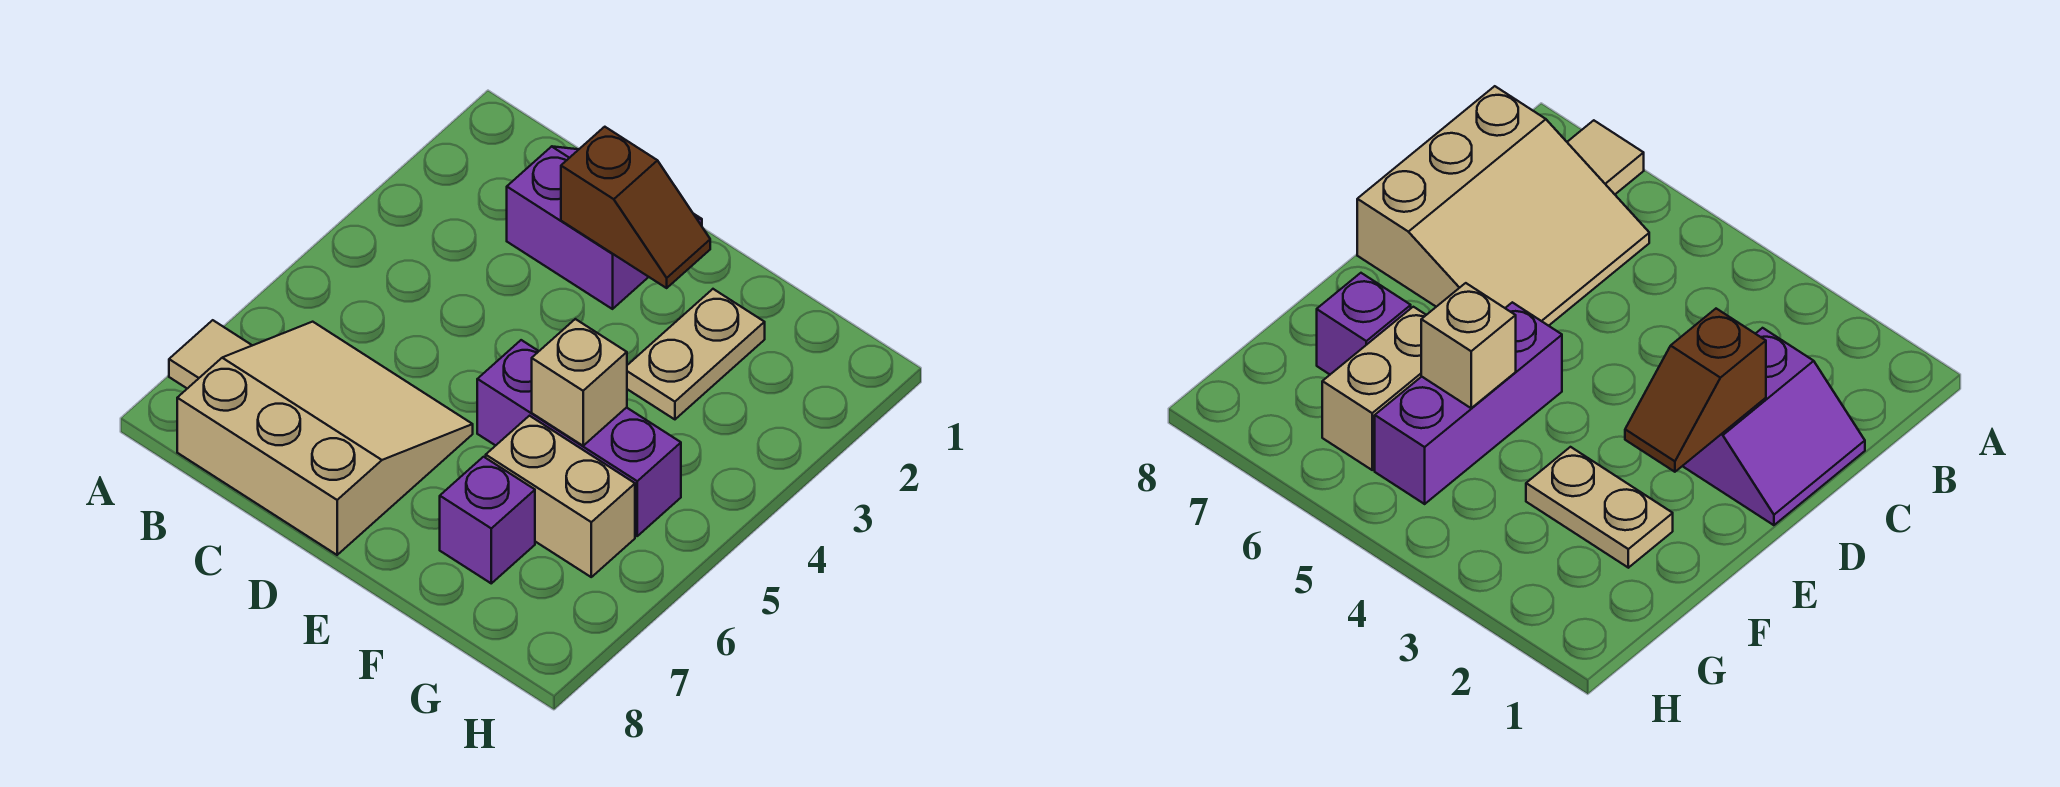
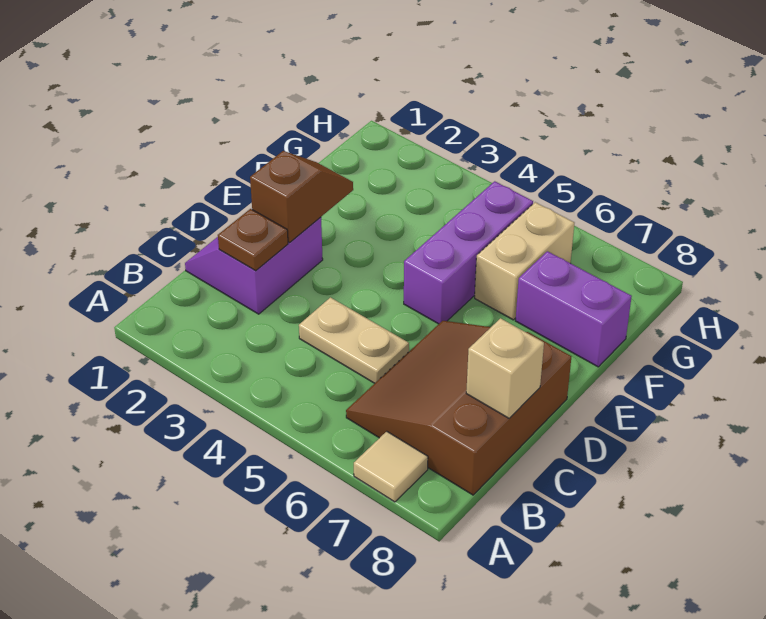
tan 3x3 slope [177,322,473,555] -> brown 3x3 slope [346,321,571,495]
none -> brown 1x1 plate [218,209,288,271]
tan 1x2 plate [627,289,765,419] -> tan 1x2 plate moved to [299,297,409,383]
tan 1x1 brick [532,319,627,446] -> tan 1x1 brick moved to [466,318,544,418]
purple 1x1 brick [440,457,535,583] -> purple 1x2 brick [516,251,632,367]

